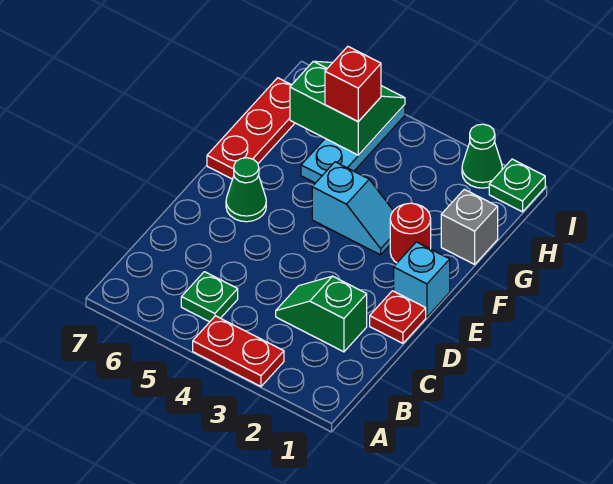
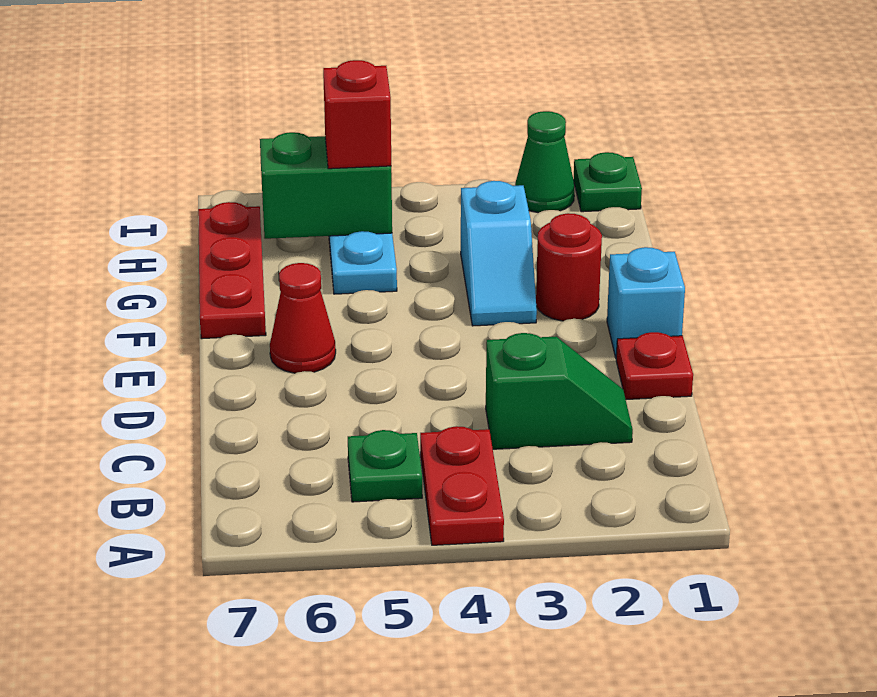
red 1x2 plate [193,316,284,386] -> red 1x2 plate turned to [420,426,504,545]
green 1x2 slope [276,276,367,352] -> green 1x2 slope turned to [486,333,633,449]
green 1x1 cone [226,158,266,222] -> red 1x1 cone [270,263,336,373]
cyan 1x2 slope [312,162,393,255] -> cyan 1x2 slope turned to [461,181,537,326]
grey 1x1 brick [441,189,498,264] -> none

